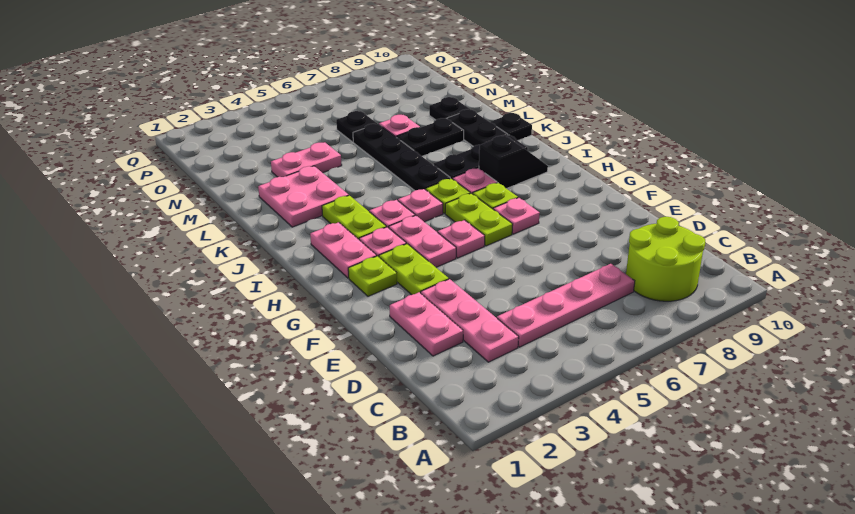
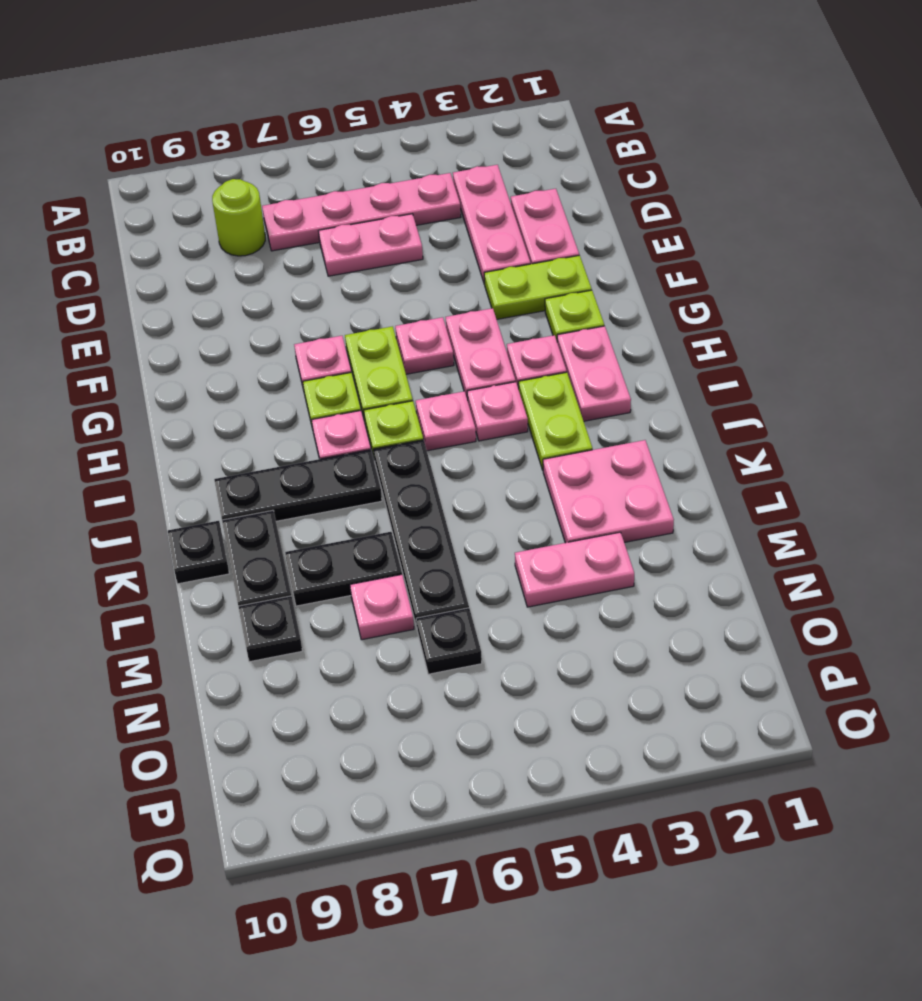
lime 2x2 round brick [626,217,705,301] -> lime 1x1 round brick [212,179,265,256]
none -> pink 1x2 plate [319,214,423,276]
lime 1x2 plate [379,244,449,295] -> lime 1x2 plate turned to [484,255,592,319]
black 1x2 slope [479,136,548,189] -> none

